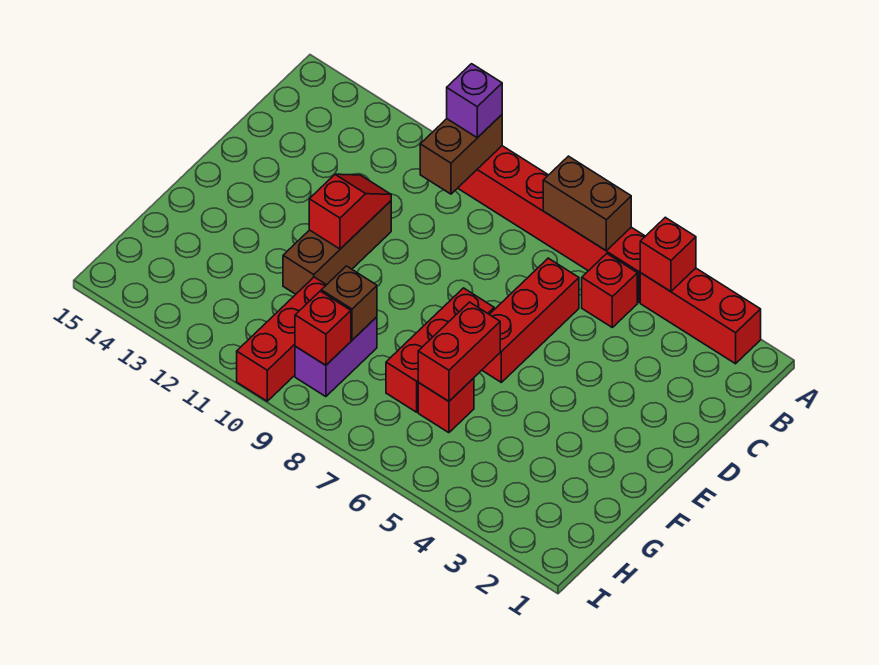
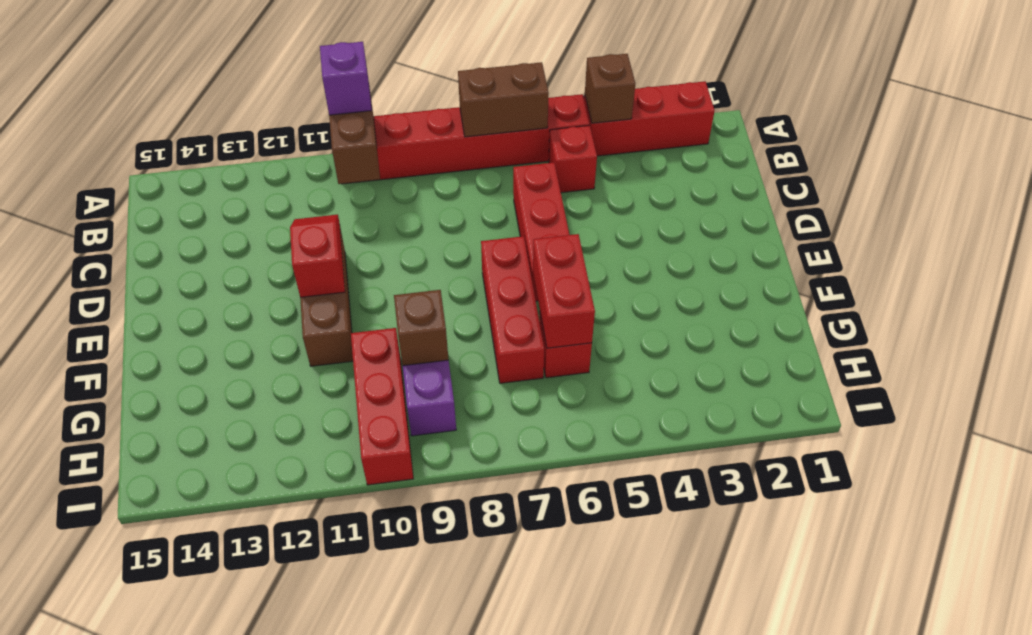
red 1x1 brick [640,217,696,292] -> brown 1x1 brick [585,54,635,123]
red 1x1 brick [295,291,351,365] -> none

